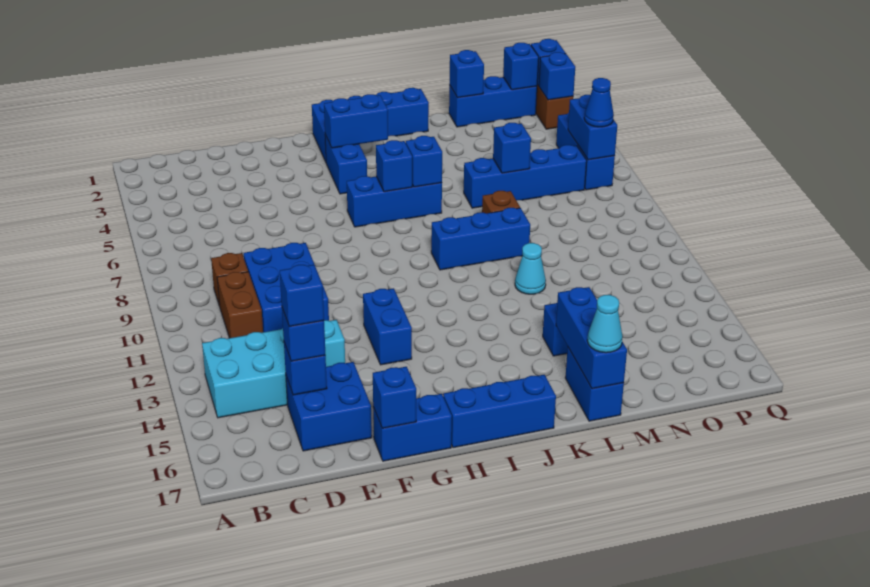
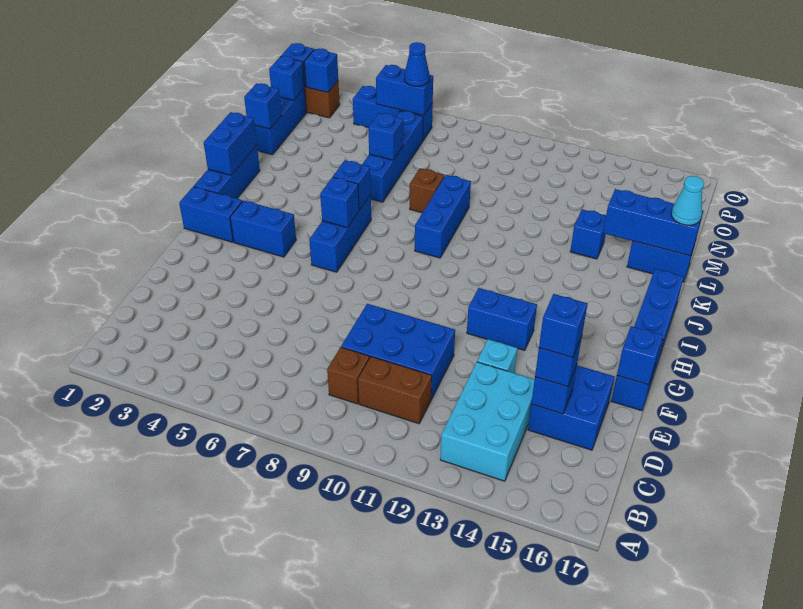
blue 1x2 brick [324,94,388,148] -> blue 1x2 brick moved to [204,112,257,175]
cyan 1x1 cone [515,243,546,294] -> none

